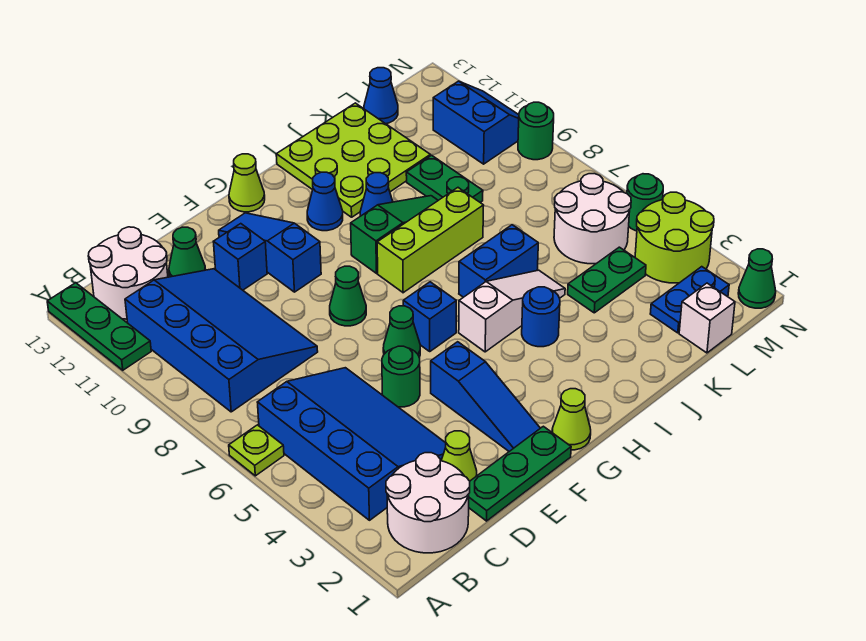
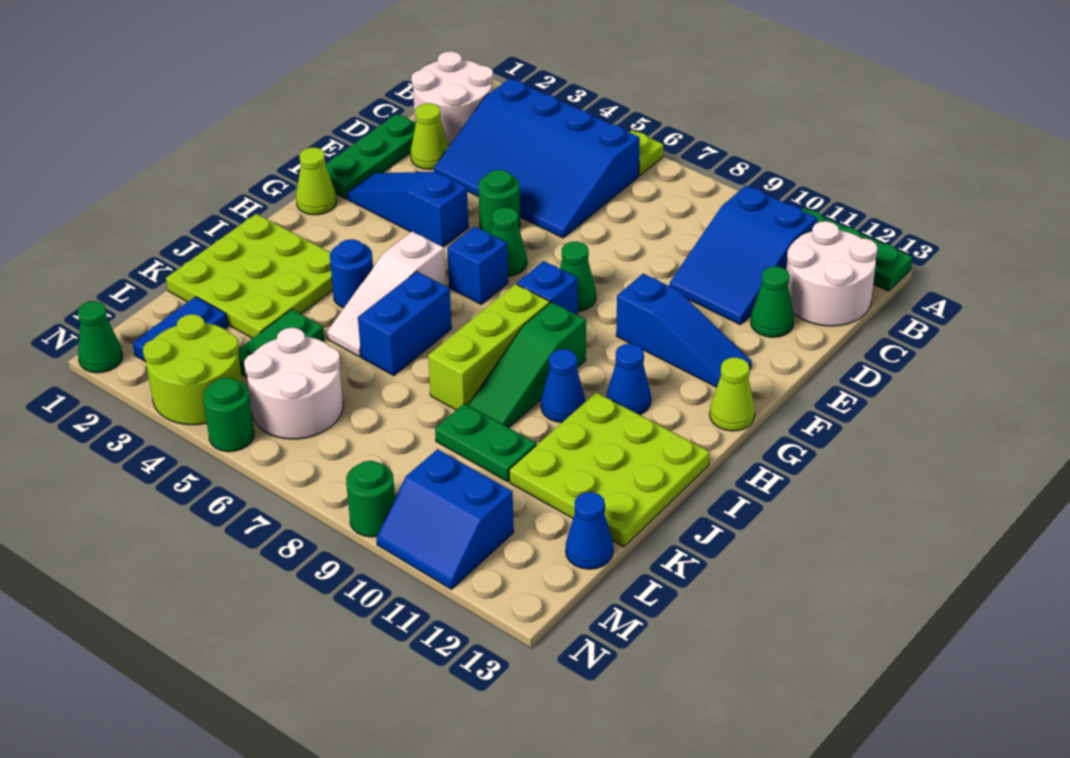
blue 3x4 slope [125,269,318,412] -> blue 2x3 slope [669,185,817,324]
blue 1x1 brick [213,224,267,290] -> blue 1x1 brick moved to [517,261,578,315]
none -> lime 3x3 plate [166,214,333,338]
white 1x1 brick [679,283,735,353] -> none

